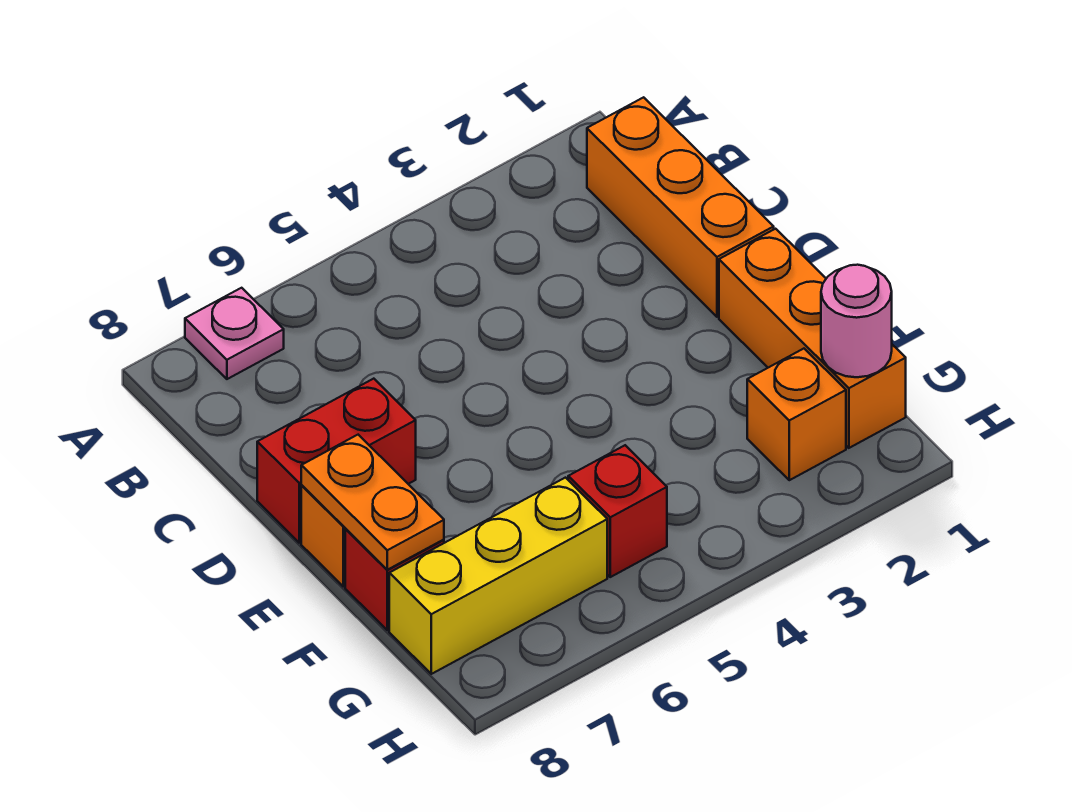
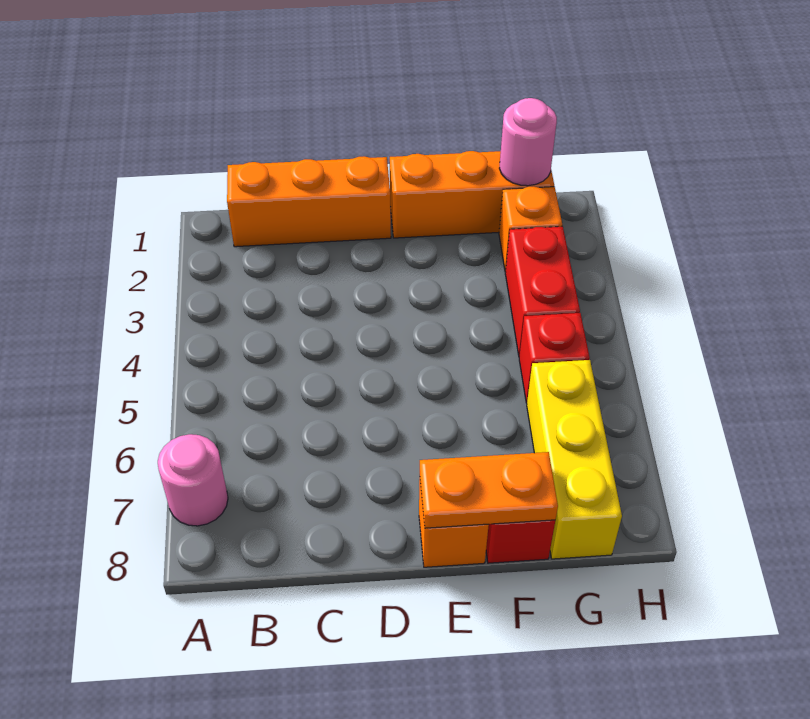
pink 1x1 plate [185,288,284,379] -> pink 1x1 round brick [158,434,228,526]
red 1x2 brick [257,379,416,543] -> red 1x2 brick moved to [505,226,580,357]

